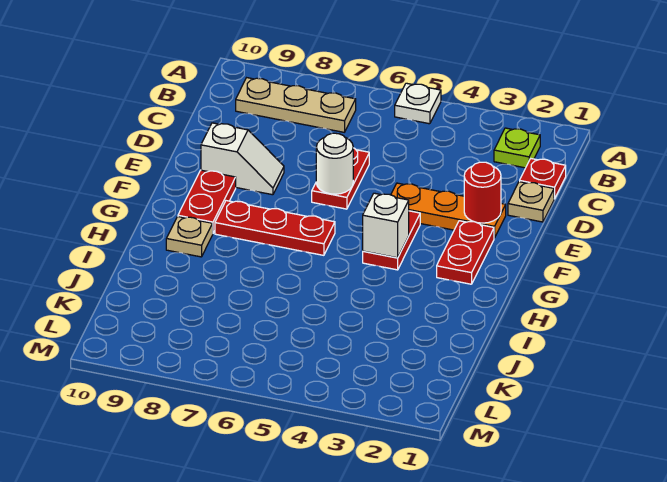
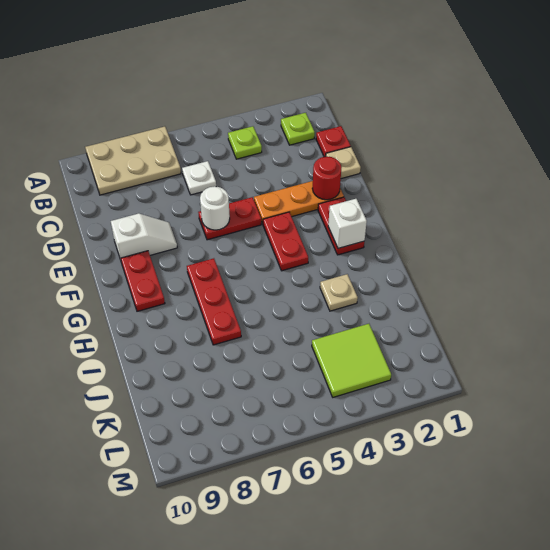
white 1x1 plate [395,83,441,124] -> white 1x1 plate moved to [182,161,216,195]
none -> lime 1x1 plate [228,126,262,159]
tan 1x3 plate [236,78,356,132] -> tan 2x3 plate [85,126,181,195]
red 1x2 plate [312,148,369,209] -> red 1x2 plate turned to [198,197,261,240]
white 1x1 brick [363,193,409,258] -> white 1x1 brick moved to [328,199,367,248]
red 1x3 plate [215,201,335,255] -> red 1x3 plate turned to [187,258,241,345]
tan 1x1 plate [166,217,213,257] -> tan 1x1 plate moved to [320,274,358,311]
none -> lime 2x2 tile [312,324,391,397]

